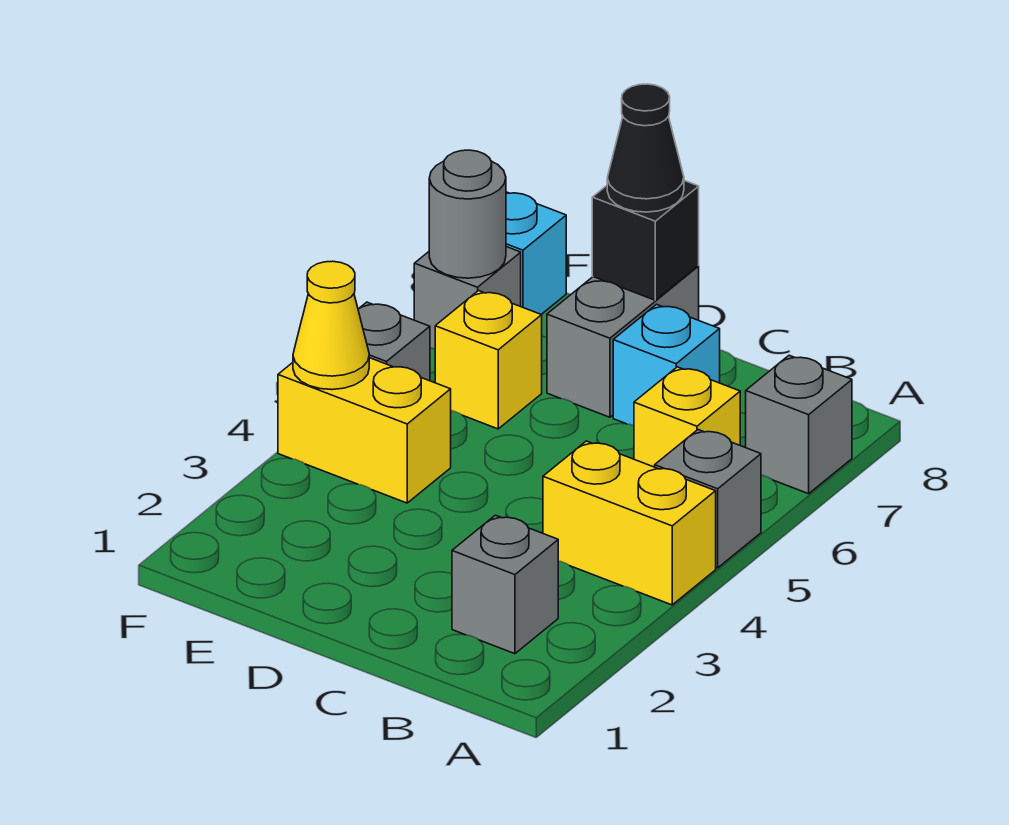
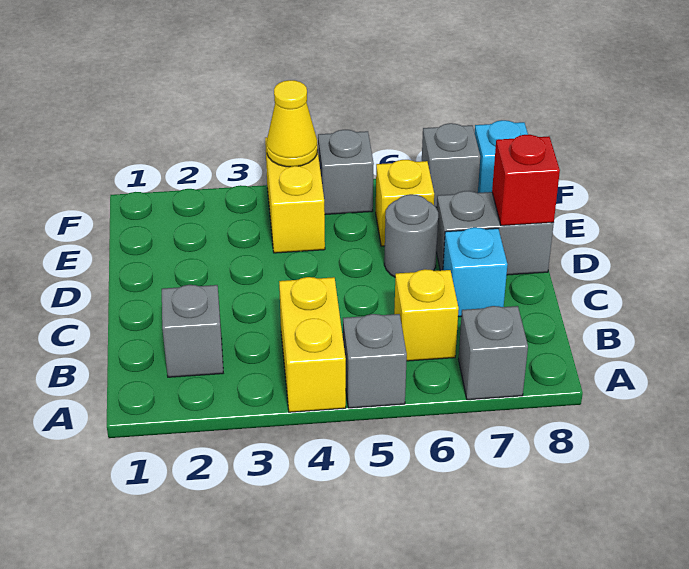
black 1x1 brick [592,181,699,300] -> red 1x1 brick [492,135,560,226]
black 1x1 cone [607,84,684,212] -> none
grey 1x1 round brick [429,150,506,278] -> grey 1x1 round brick moved to [384,194,438,277]

